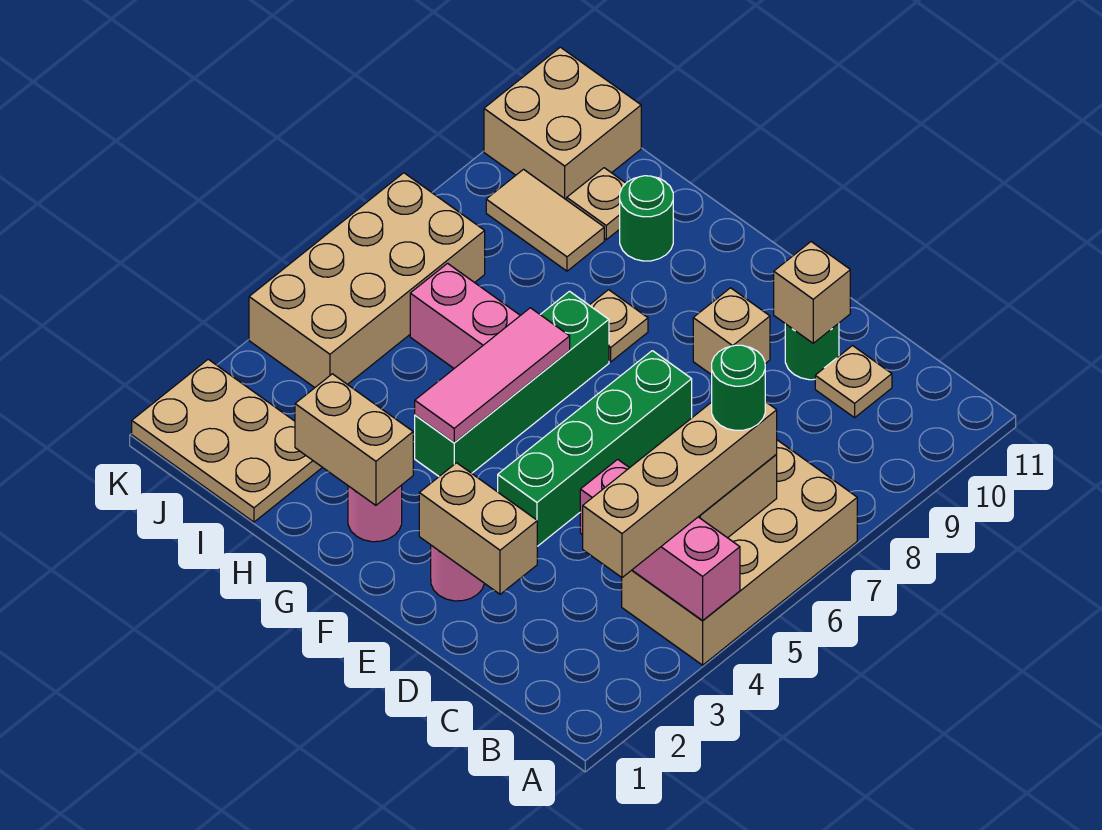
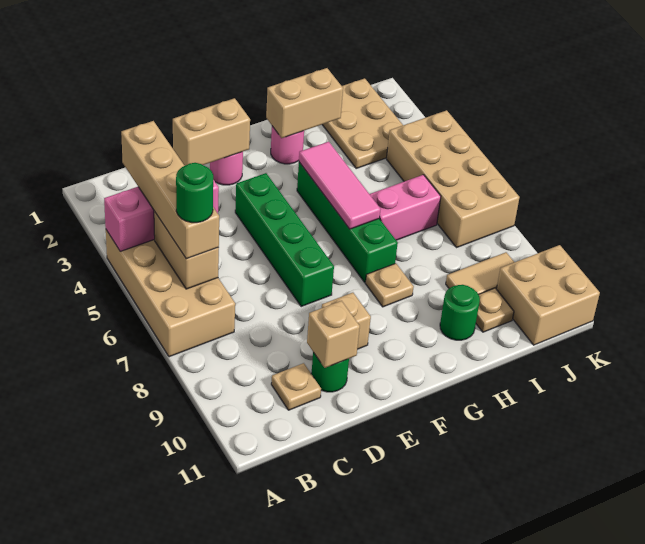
tan 2x3 plate [132,359,322,522] -> tan 2x3 plate turned to [322,78,403,168]

